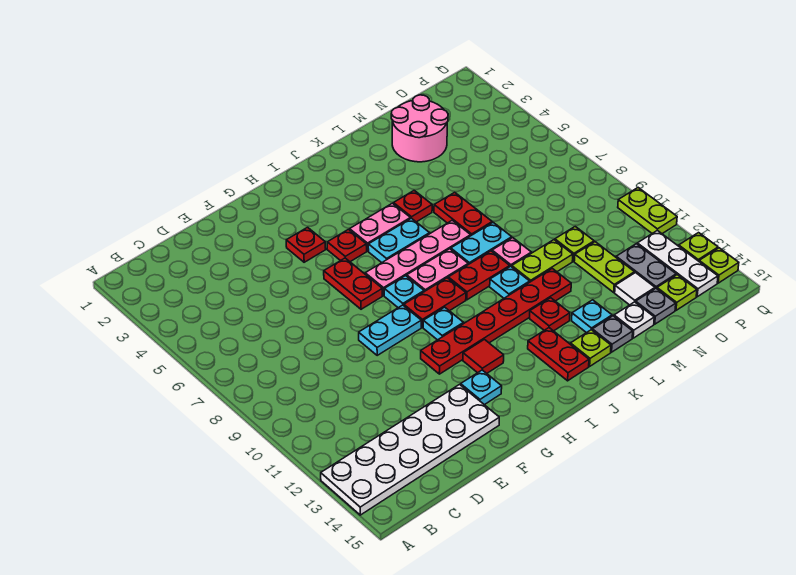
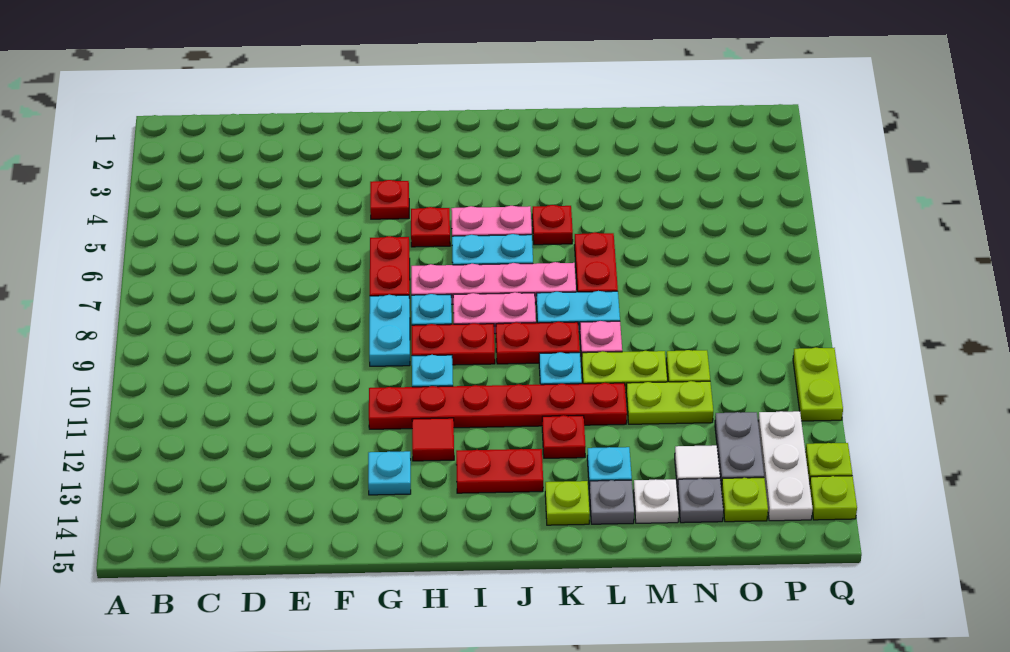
white 2x6 plate [321,385,499,515] -> none
cyan 1x2 plate [359,305,421,355] -> cyan 1x2 plate turned to [369,295,410,366]
red 1x2 plate [528,328,589,381] -> red 1x2 plate turned to [456,449,543,493]
pink 2x2 round brick [391,95,448,162] -> none
lime 1x2 plate [574,242,635,292] -> lime 1x2 plate turned to [626,381,713,424]

